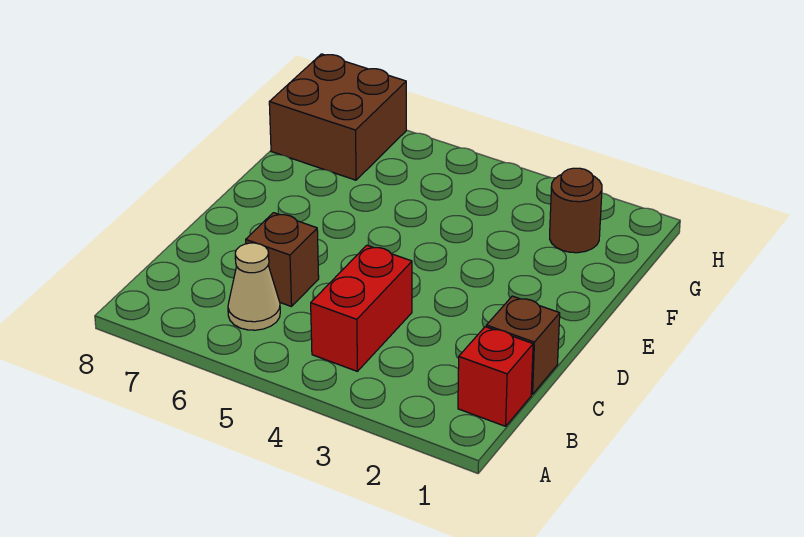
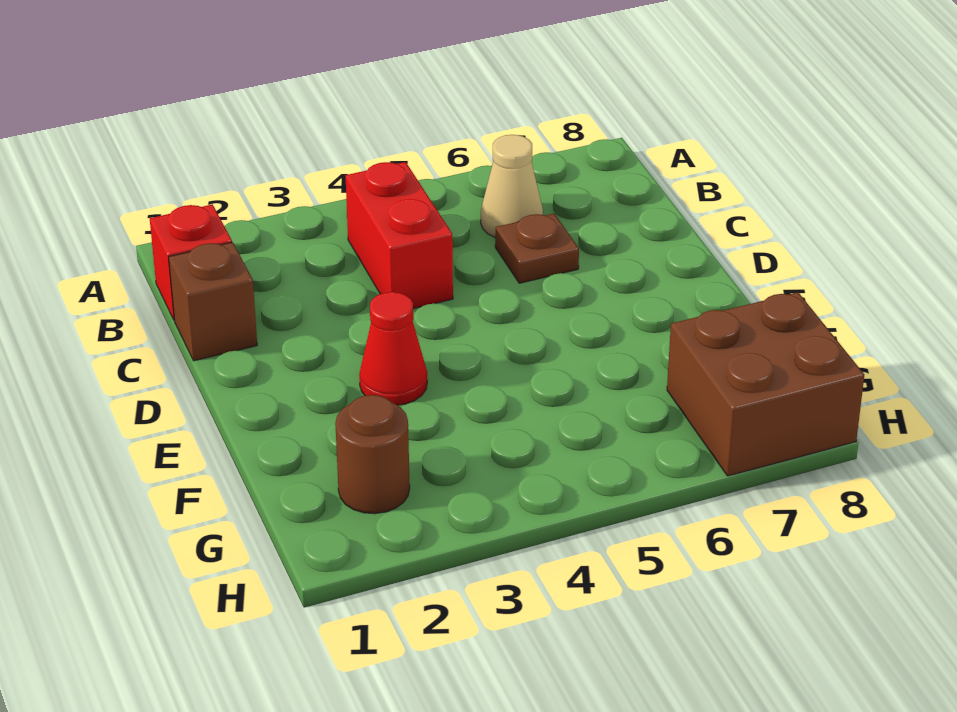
brown 1x1 brick [246,213,319,307] -> brown 1x1 plate [495,214,579,283]
none -> red 1x1 cone [359,292,427,405]

